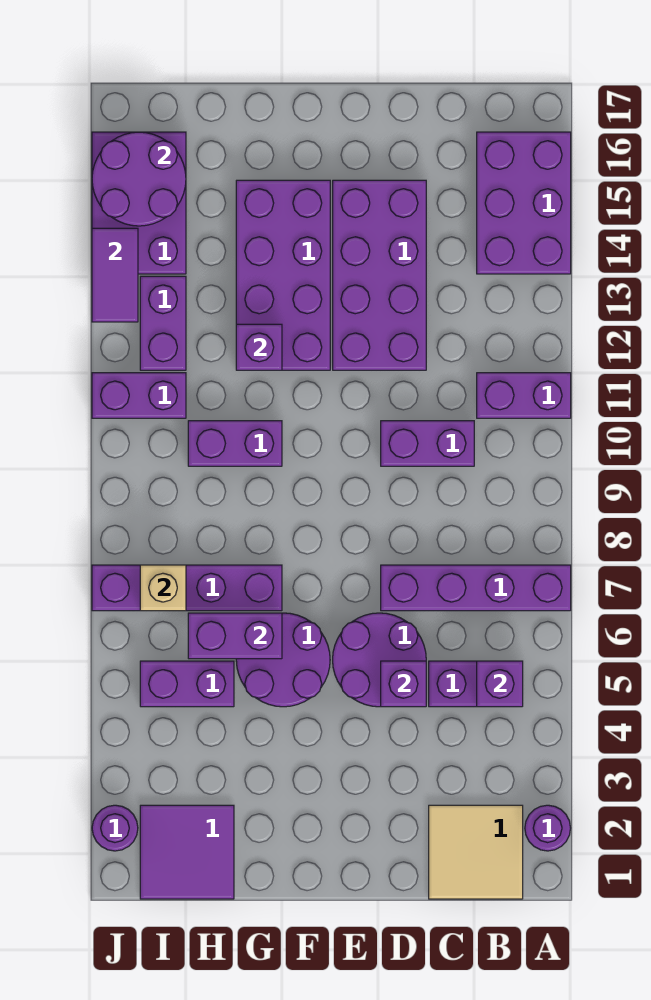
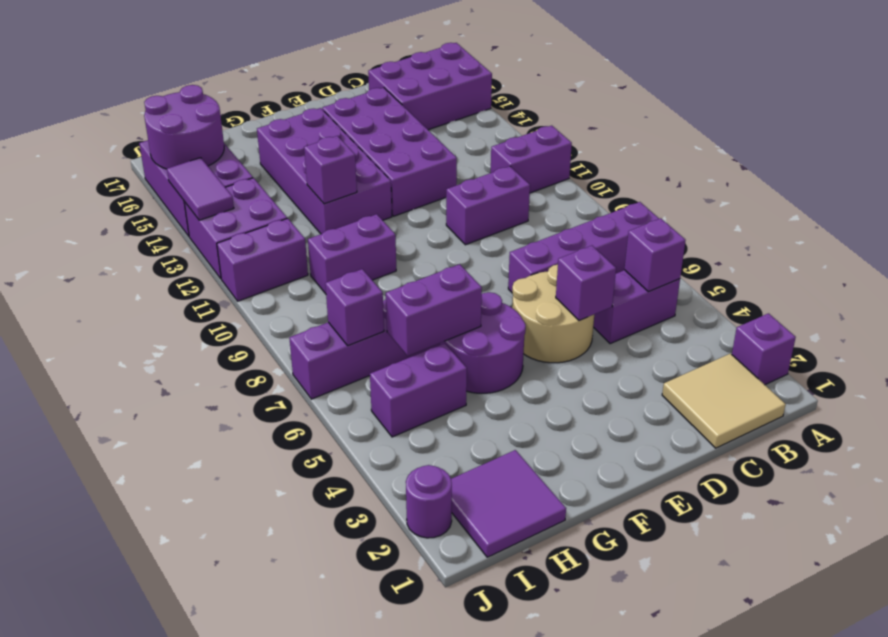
purple 1x1 round brick [525,805,571,851] -> purple 1x1 brick [732,313,796,385]
purple 2x3 brick [477,132,571,274] -> purple 2x3 brick turned to [368,43,492,130]
purple 2x2 round brick [333,613,426,707] -> tan 2x2 round brick [512,265,594,363]
tan 1x1 brick [140,565,186,611] -> purple 1x1 brick [325,269,384,345]
purple 1x2 brick [140,276,186,370] -> purple 2x2 brick [184,178,287,279]

